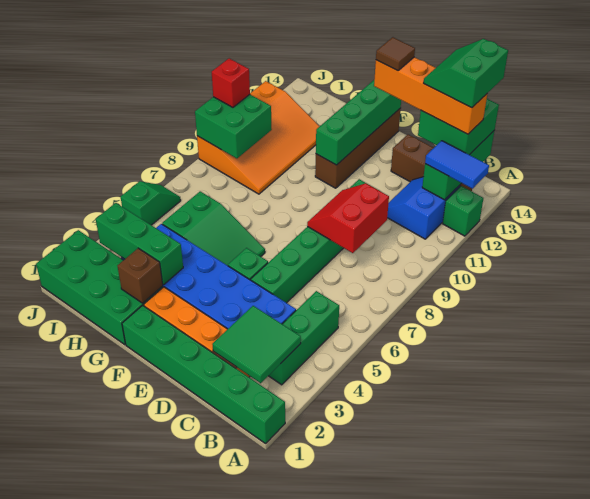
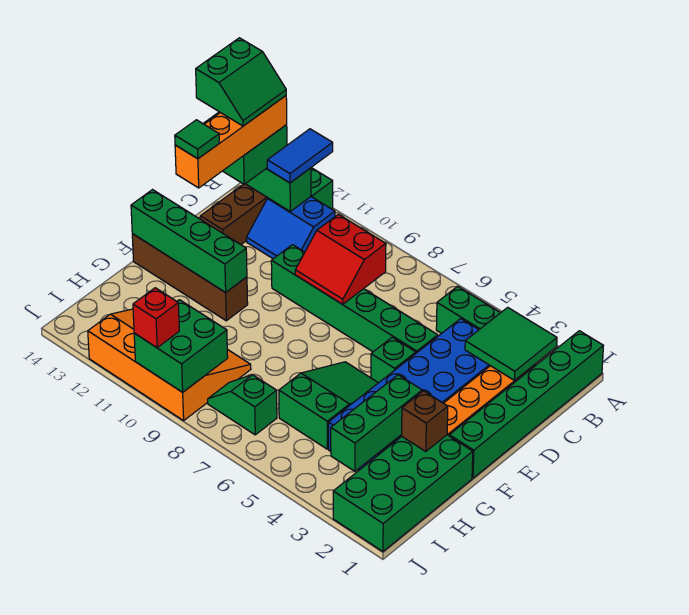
green 2x2 slope [424,39,508,108] -> green 2x2 slope turned to [196,38,286,126]
brown 1x1 tile [376,37,415,71] -> green 1x1 tile [175,120,219,159]
green 1x2 slope [121,181,181,225] -> green 1x2 slope moved to [208,375,277,435]

